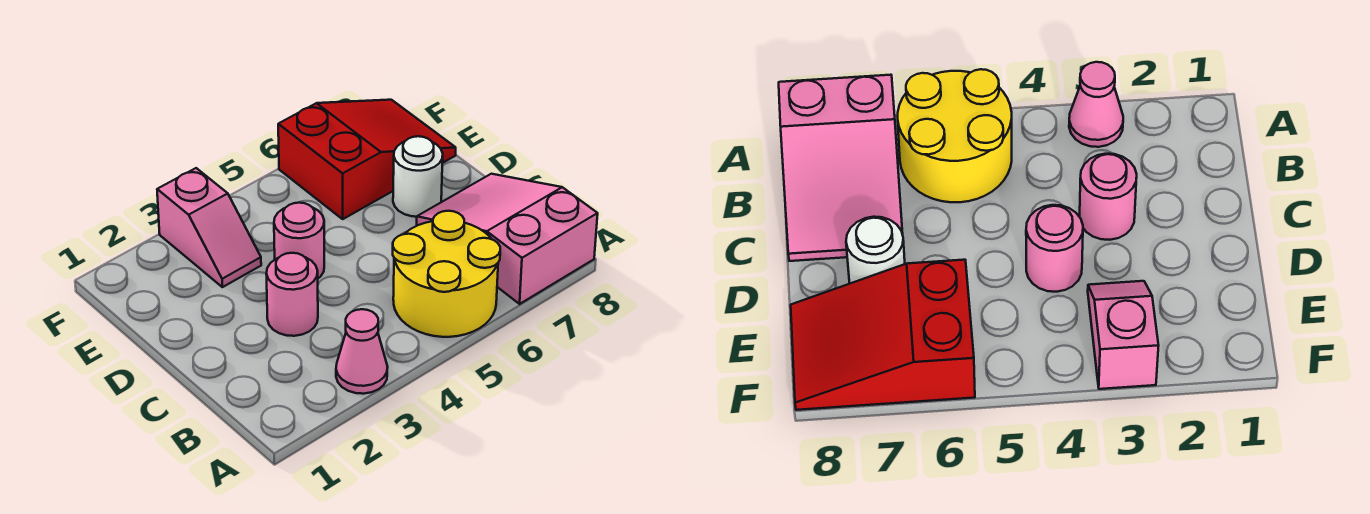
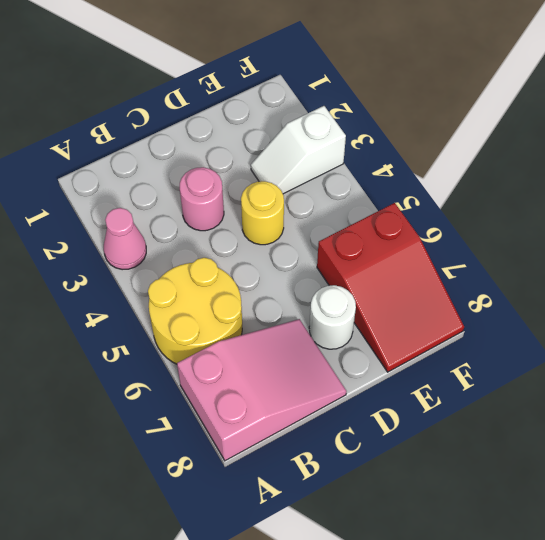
pink 1x1 round brick [274,203,324,278] -> yellow 1x1 round brick [241,181,284,245]
pink 1x2 slope [157,168,261,287] -> white 1x2 slope [251,106,346,194]

